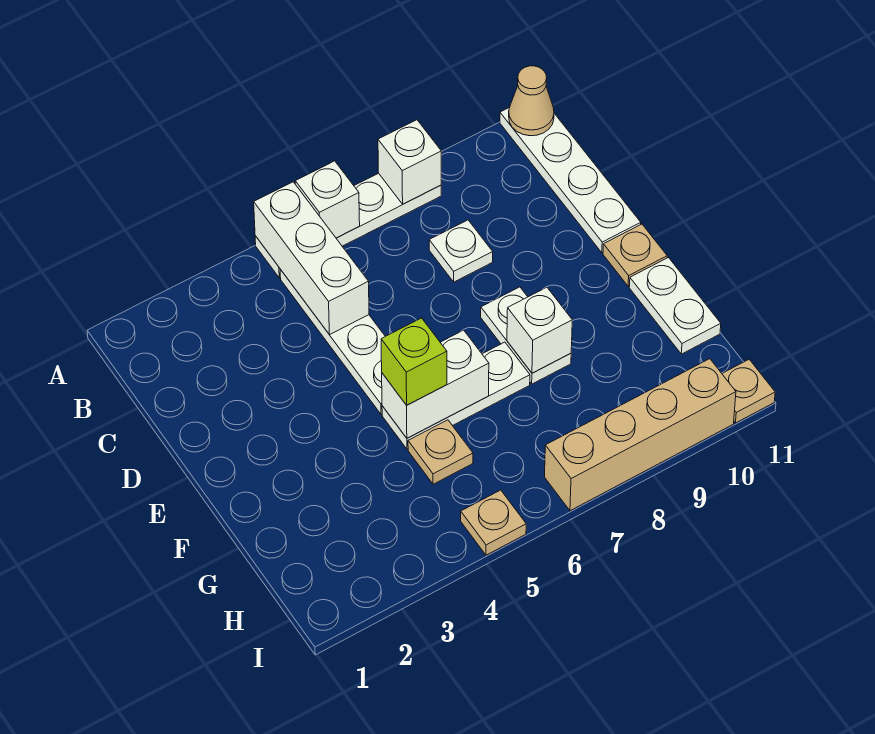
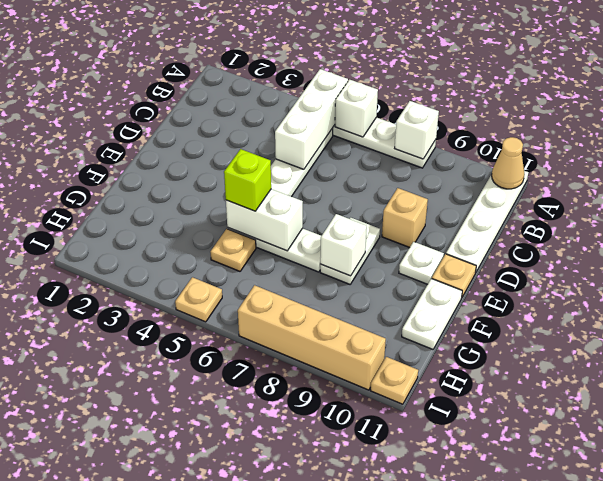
white 1x1 plate [429,220,493,282] -> white 1x1 plate moved to [399,242,444,284]
none -> tan 1x1 brick [382,188,428,248]

